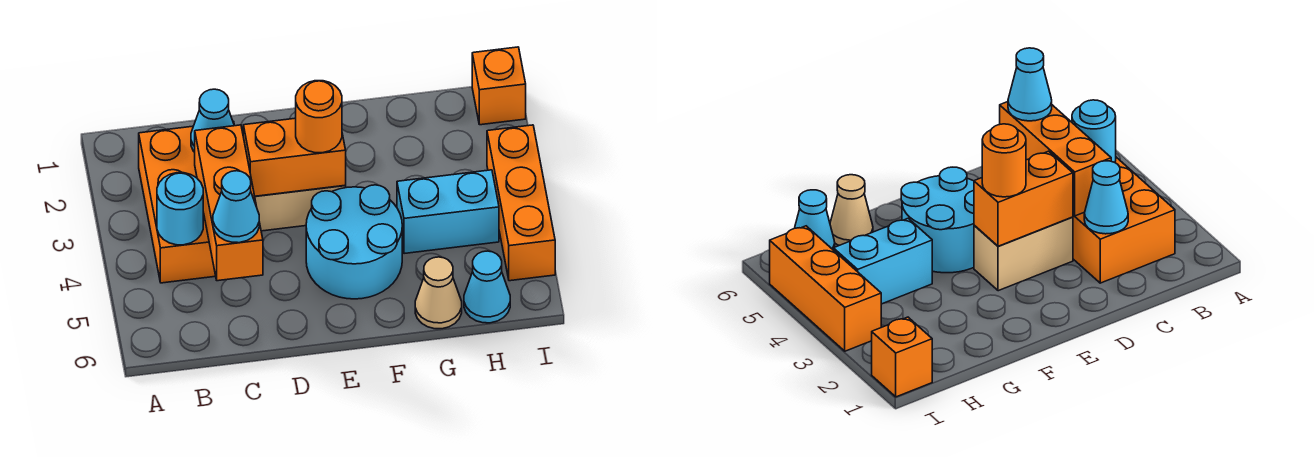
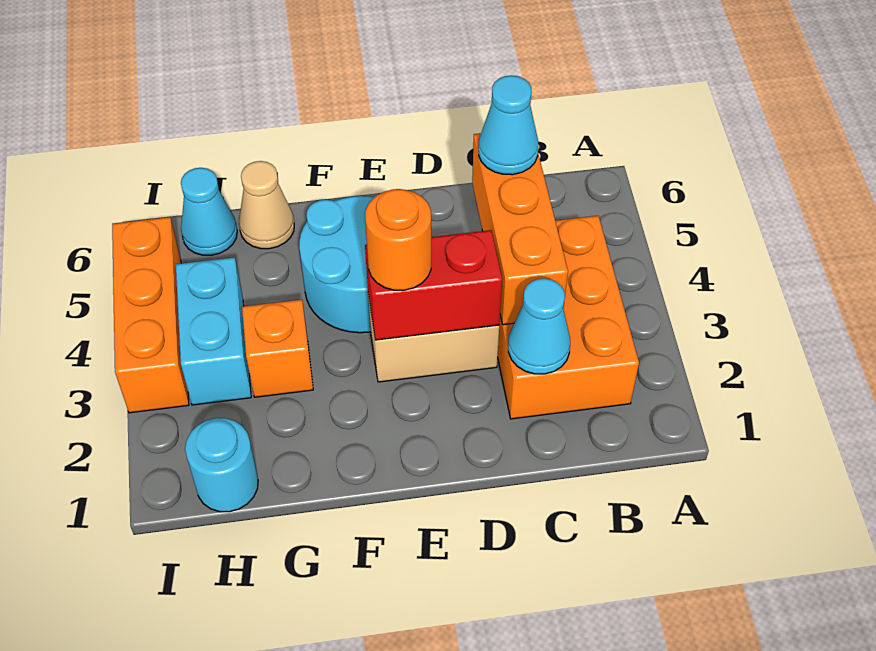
cyan 1x1 round brick [157,173,203,245] -> cyan 1x1 round brick moved to [185,418,258,512]
orange 1x2 brick [243,118,346,196] -> red 1x2 brick [365,230,502,340]
cyan 1x2 brick [397,170,499,254] -> cyan 1x2 brick turned to [176,257,251,405]
orange 1x1 brick [472,47,526,125] -> orange 1x1 brick moved to [242,300,313,397]

